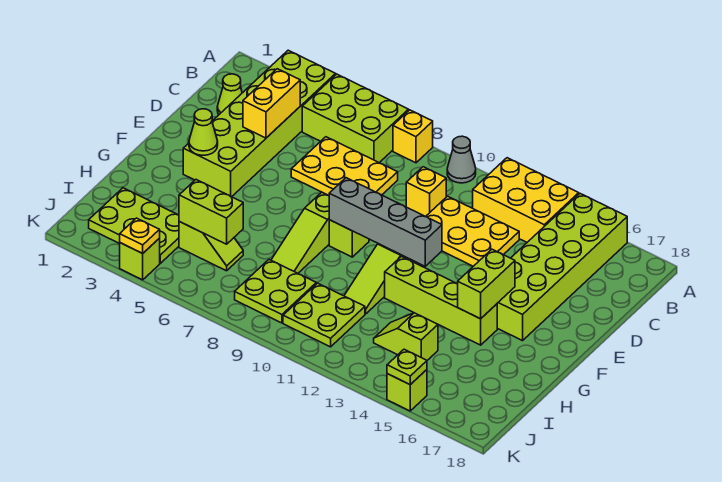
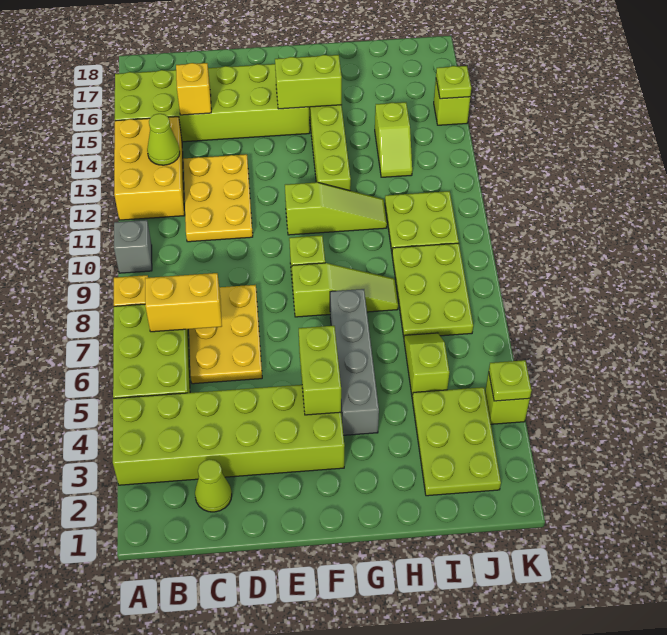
grey 1x1 cone [447,136,476,183] -> grey 1x1 brick [114,220,152,273]
yellow 1x2 brick [243,69,300,138] -> yellow 1x2 brick moved to [145,273,222,332]
yellow 1x1 brick [406,167,446,217] -> yellow 1x1 brick moved to [176,63,211,115]
lime 1x1 cone [189,109,218,155] -> lime 1x1 cone moved to [147,114,180,165]
grey 1x4 brick [329,178,442,266] -> grey 1x4 brick moved to [330,289,379,435]
lime 1x2 brick [179,180,243,244] -> lime 1x2 brick moved to [299,326,341,415]
lime 2x2 plate [235,260,316,323] -> lime 2x3 plate [392,243,473,337]
yellow 1x1 plate [120,218,160,253] -> lime 1x1 plate [489,360,532,401]

